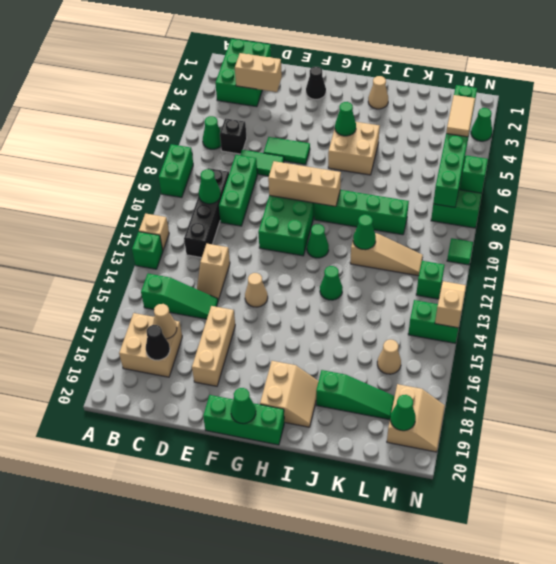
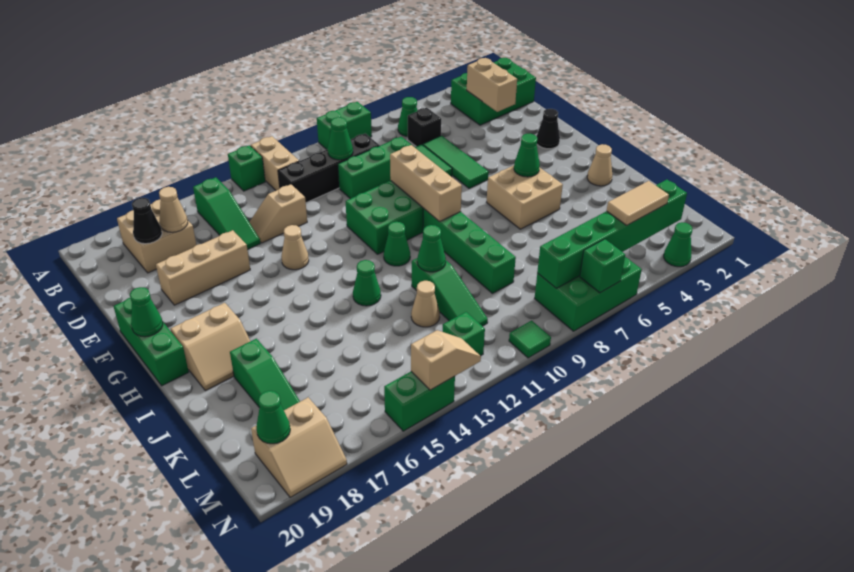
tan 1x1 brick [139,214,169,250] -> tan 1x2 brick [251,136,299,190]
green 1x2 tile [264,137,310,164] -> green 1x3 tile [423,136,489,188]
tan 1x3 slope [350,233,423,276] -> green 1x3 slope [412,258,488,326]
tan 1x1 cone [377,340,401,374] -> tan 1x1 cone moved to [411,281,440,327]
green 1x2 brick [408,300,458,343] -> green 1x2 brick turned to [384,372,455,431]

